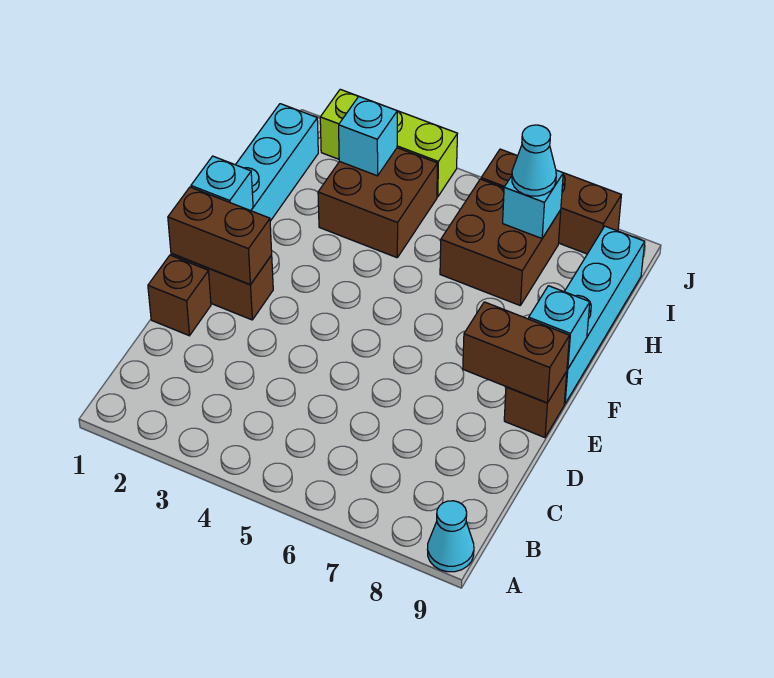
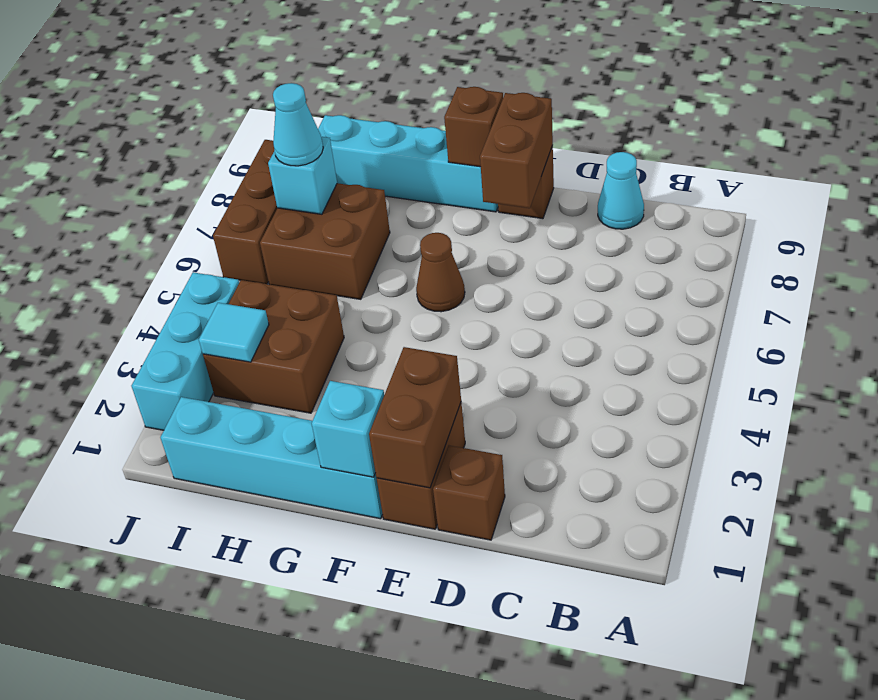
cyan 1x1 cone [428,501,474,572] -> cyan 1x1 cone moved to [598,152,644,229]
none -> brown 1x1 cone [416,233,465,312]
cyan 1x1 brick [529,286,590,369] -> brown 1x1 brick [444,87,503,167]
cyan 1x1 brick [339,96,397,176] -> cyan 1x1 tile [199,303,269,362]
lime 1x3 brick [320,89,457,197] -> cyan 1x3 brick [131,272,239,430]

